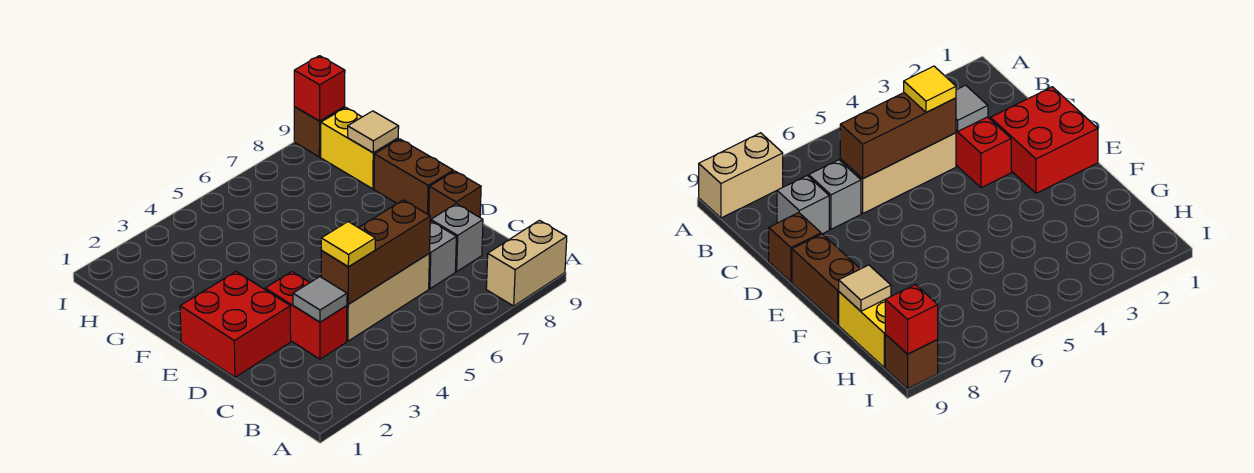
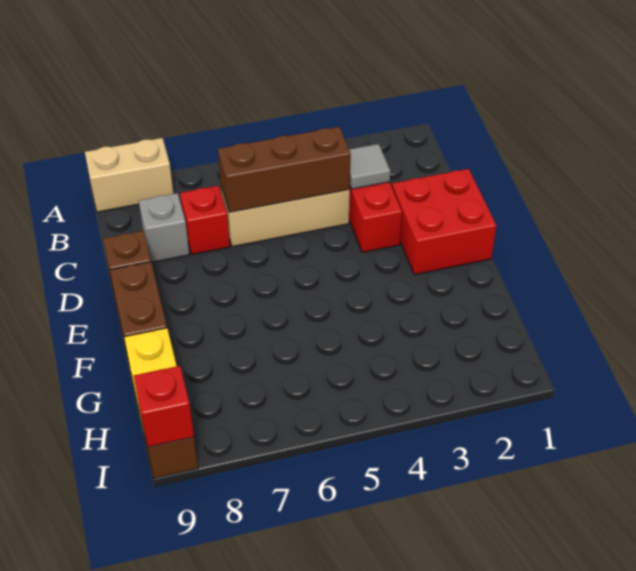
yellow 1x1 tile [321,222,375,267] -> none
grey 1x1 brick [429,221,456,289] -> red 1x1 brick [180,186,230,254]
tan 1x1 tile [348,111,399,153] -> none

